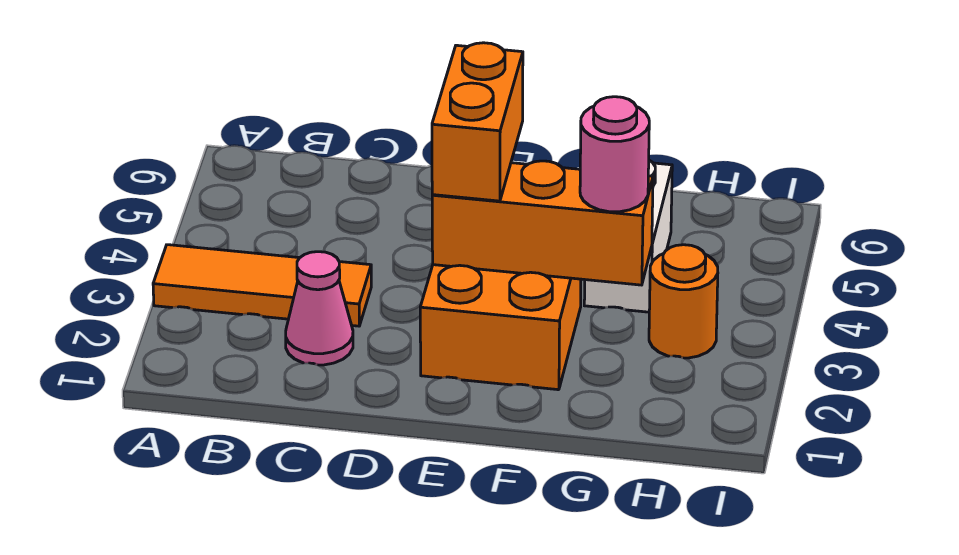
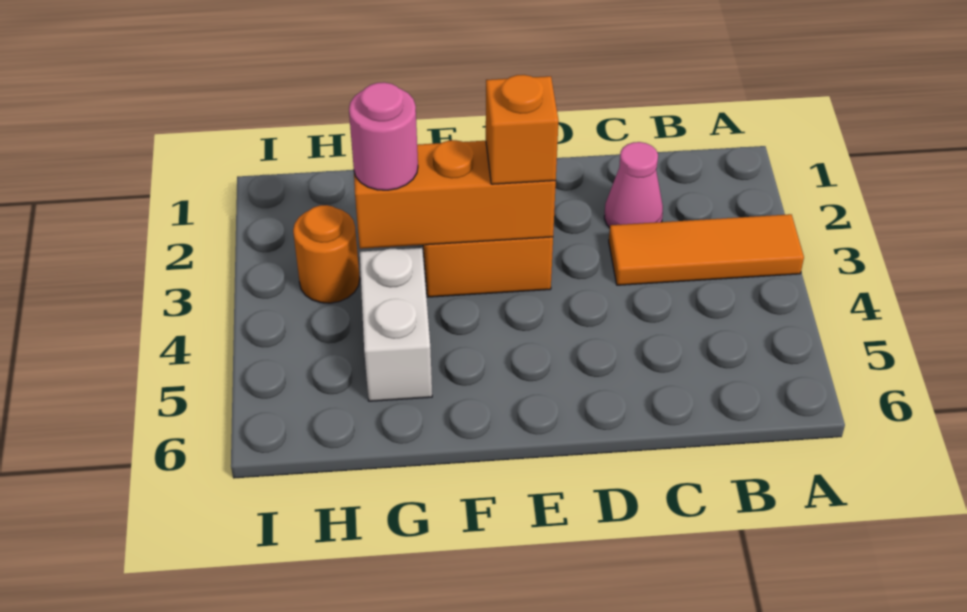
orange 1x2 brick [432,43,523,201] -> orange 1x1 brick [486,75,559,184]

